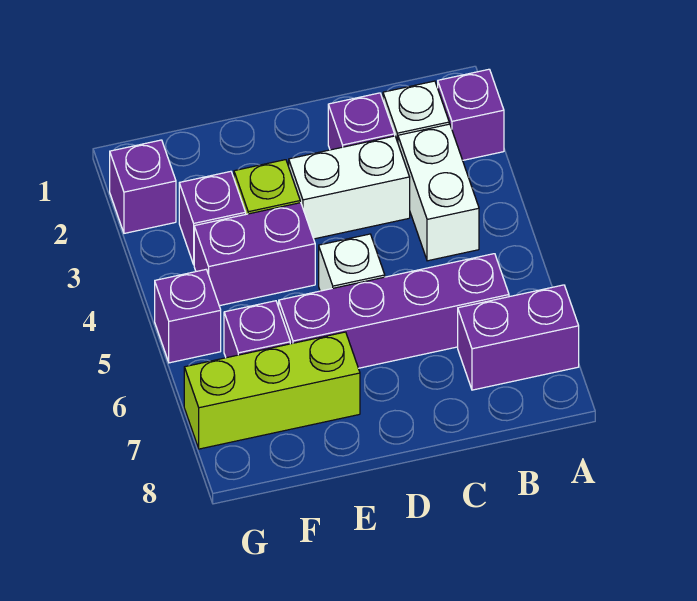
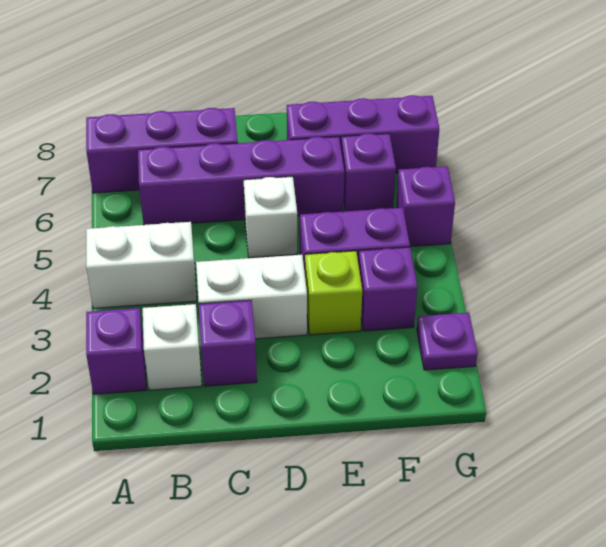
purple 1x2 brick [458,285,579,390] -> purple 1x3 brick [86,108,238,193]
white 1x2 brick [398,124,479,261] -> white 1x2 brick turned to [86,222,197,308]
lime 1x3 brick [184,332,360,449] -> purple 1x3 brick [287,95,439,173]
purple 1x1 brick [110,140,176,233] -> purple 1x1 plate [417,313,477,370]

